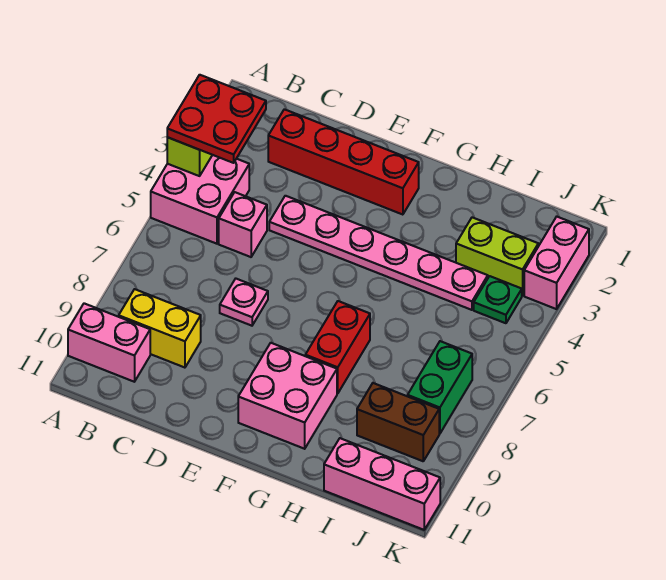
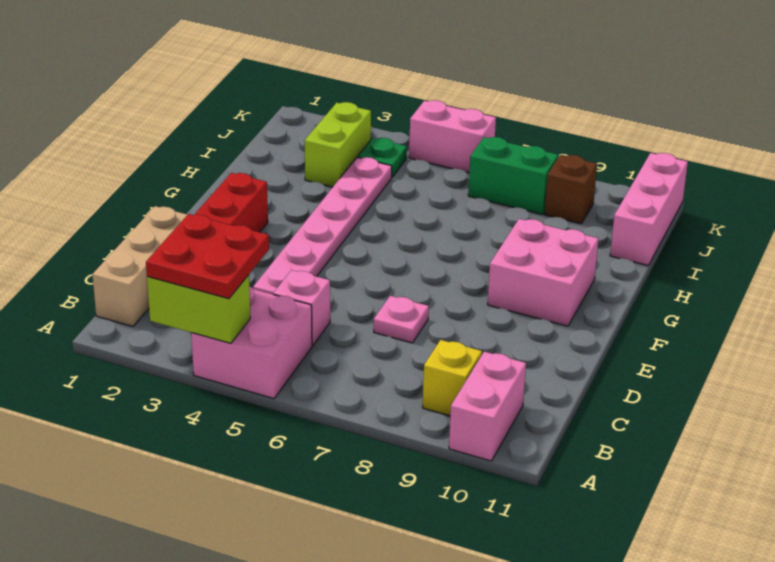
none -> tan 1x3 brick [92,206,188,326]
yellow 1x2 brick [119,289,201,368] -> yellow 1x1 brick [423,340,482,416]
red 1x2 brick [305,301,370,393] -> none
brown 1x2 brick [357,383,439,461] -> brown 1x1 brick [545,155,597,224]
pink 1x2 brick [524,217,589,309] -> pink 1x2 brick moved to [409,100,496,173]

